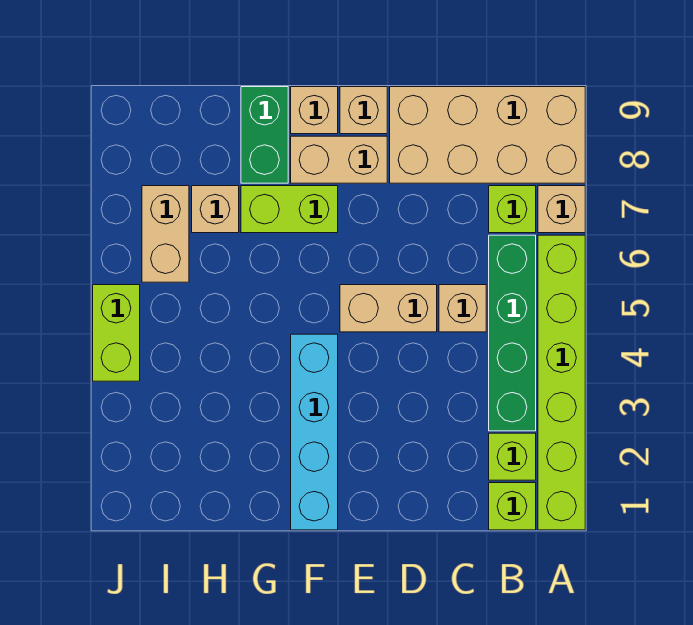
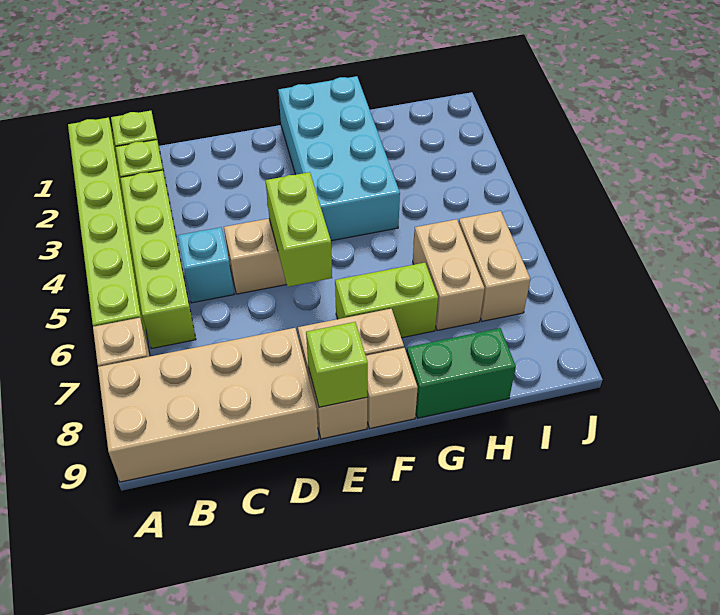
green 1x4 brick [489,235,536,431] -> lime 1x4 brick [121,170,196,349]
lime 1x1 brick [489,186,536,233] -> lime 1x1 brick moved to [306,322,368,407]
tan 1x1 brick [439,285,486,332] -> cyan 1x1 brick [178,227,234,303]
cyan 1x4 brick [291,334,338,530] -> cyan 2x4 brick [278,76,400,241]
green 1x2 brick [241,87,288,183] -> green 1x2 brick turned to [407,328,516,418]
tan 1x1 brick [192,186,239,233] -> tan 1x2 brick [413,219,485,331]
lime 1x2 brick [93,285,140,381] -> lime 1x2 brick moved to [265,172,332,287]

